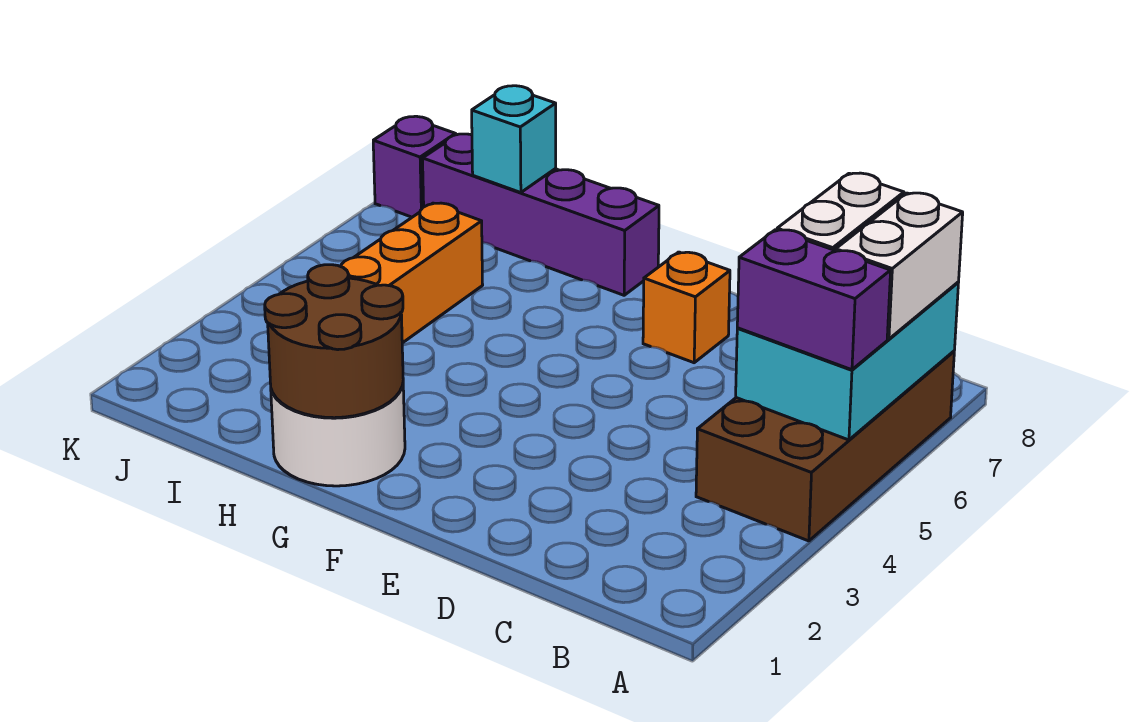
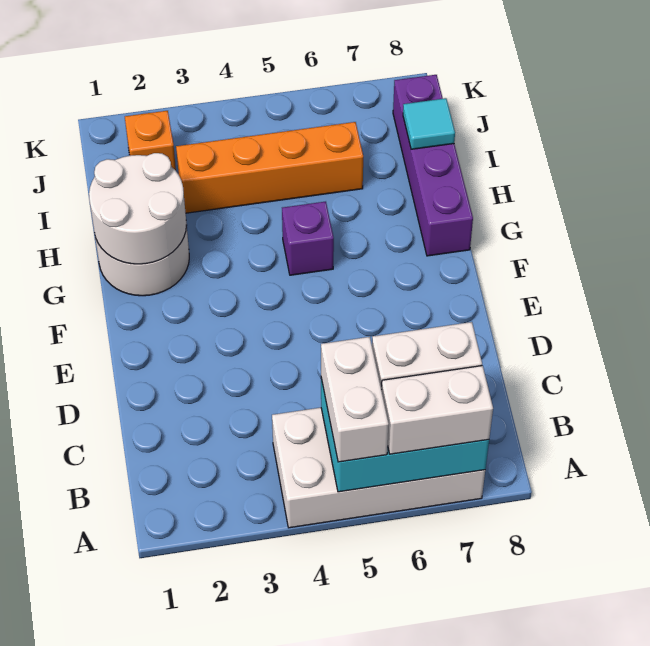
brown 2x4 brick [696,351,954,541] -> white 2x4 brick [272,408,485,528]
purple 1x2 brick [737,230,891,370] -> white 1x2 brick [321,337,389,462]
orange 1x1 brick [643,252,730,363] -> orange 1x1 brick moved to [125,111,176,171]
brown 2x2 round brick [265,265,403,418] -> white 2x2 round brick [89,153,187,264]
cyan 1x1 brick [472,86,556,193] -> cyan 1x1 tile [403,98,455,149]
purple 1x1 brick [373,116,456,217] -> purple 1x1 brick moved to [282,202,334,275]

